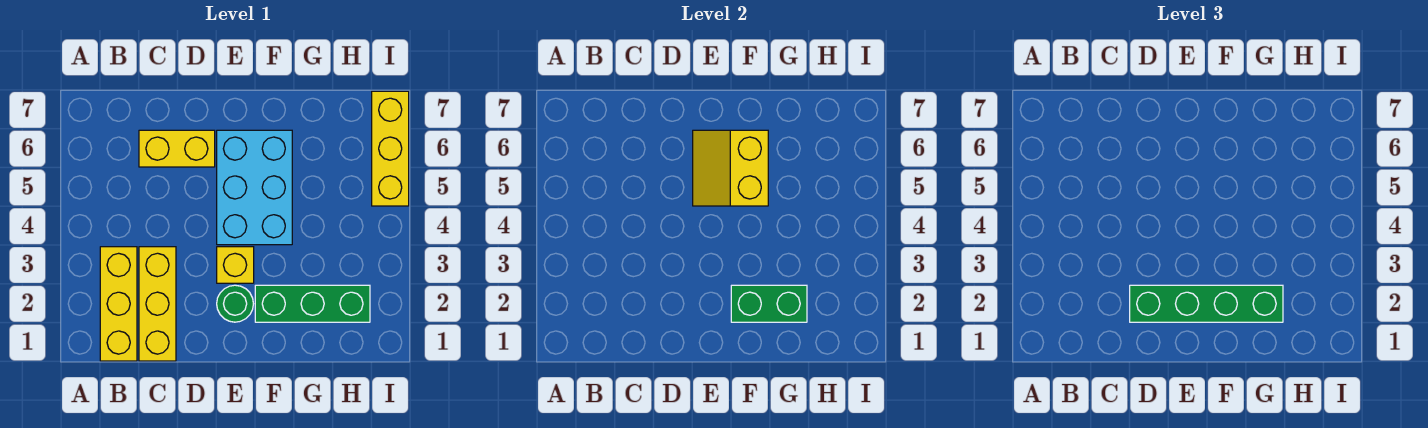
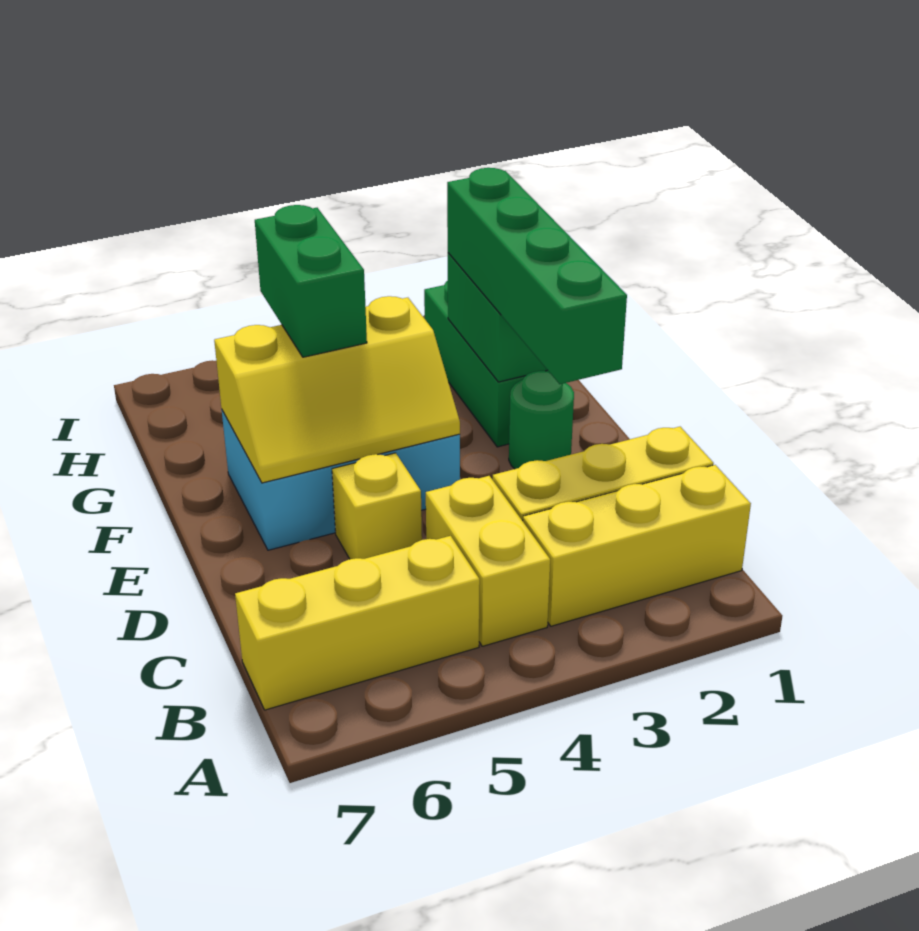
yellow 1x2 brick [139,130,215,167] -> yellow 1x2 brick moved to [426,476,550,646]
yellow 1x1 brick [217,247,254,283] -> yellow 1x1 brick moved to [332,453,422,559]
yellow 2x2 slope [693,130,768,206] -> yellow 2x3 slope [214,296,460,483]
none -> green 1x2 brick [255,205,367,357]
yellow 1x3 brick [372,91,409,206] -> yellow 1x3 brick moved to [235,536,480,710]

